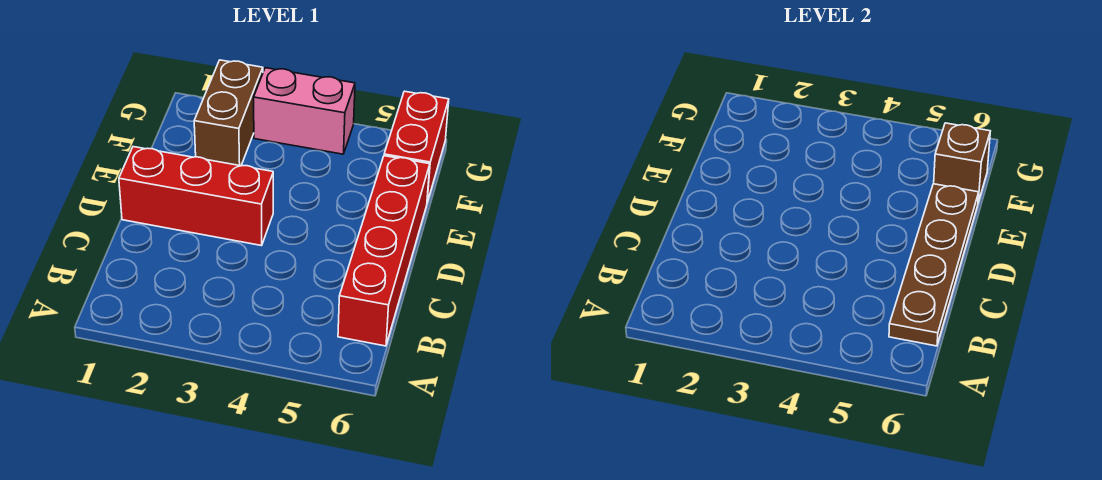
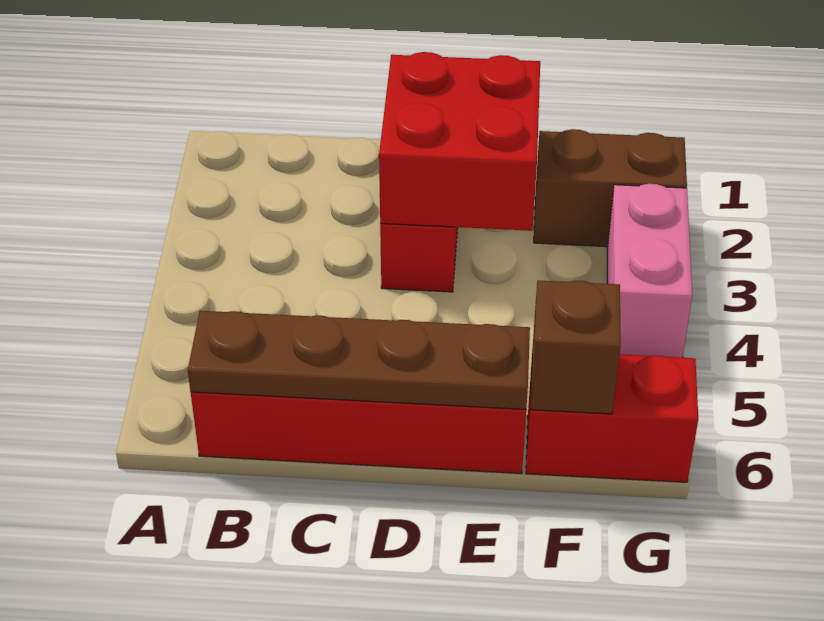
none -> red 2x2 brick [379,52,540,231]

